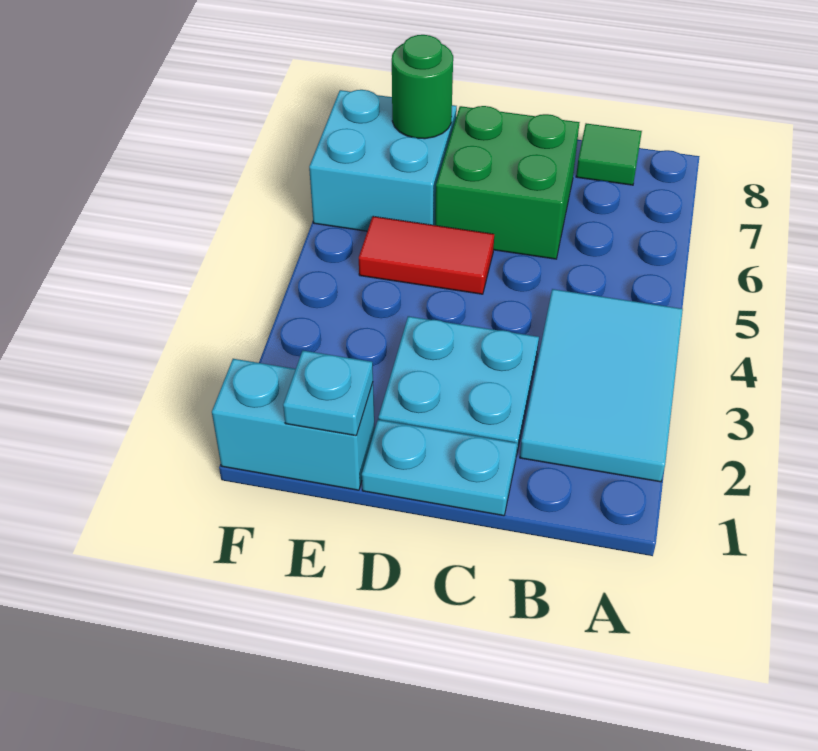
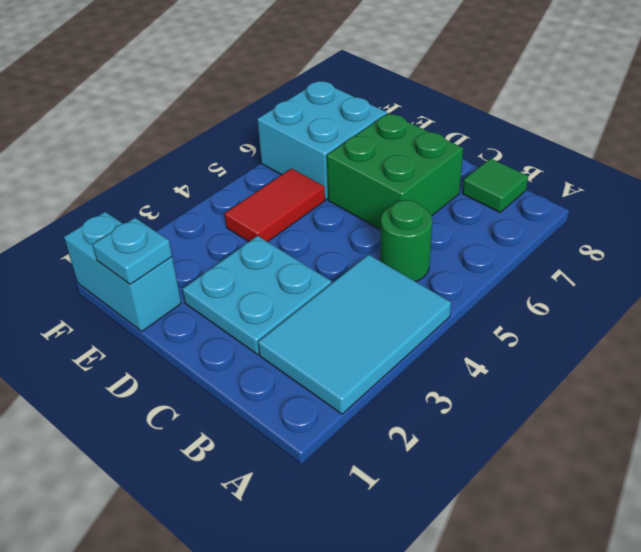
cyan 1x2 plate [362,420,517,516] -> none
red 1x2 tile [359,216,494,294] -> red 1x2 tile turned to [224,169,325,242]
green 1x1 round brick [392,35,453,139] -> green 1x1 round brick moved to [380,200,432,282]

